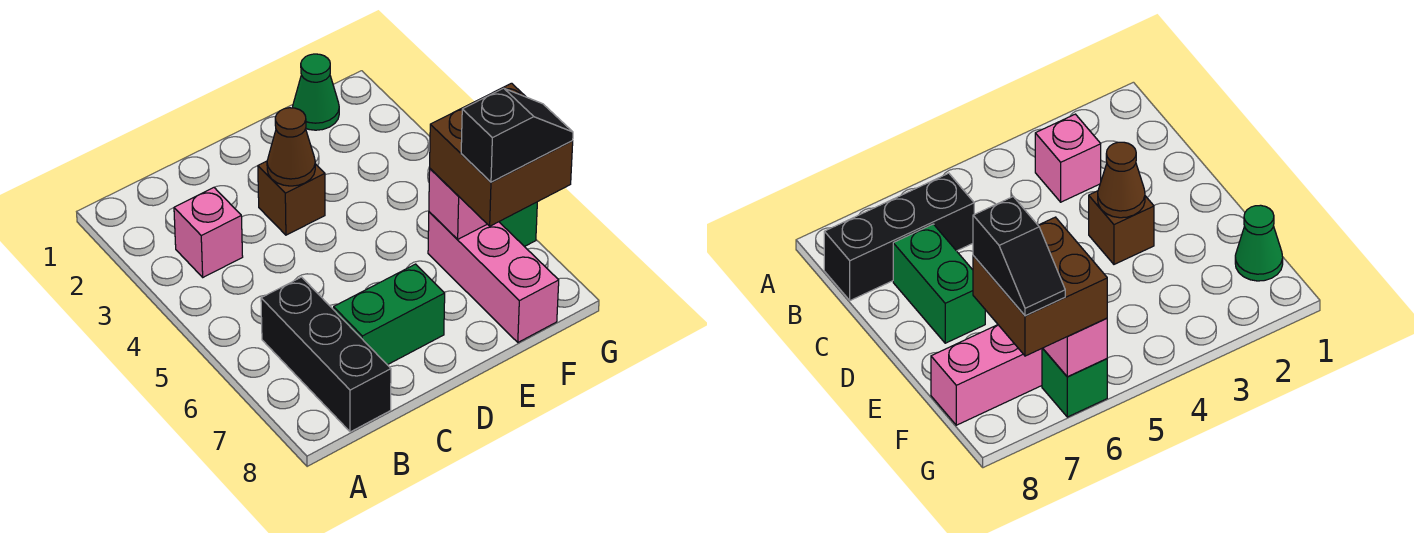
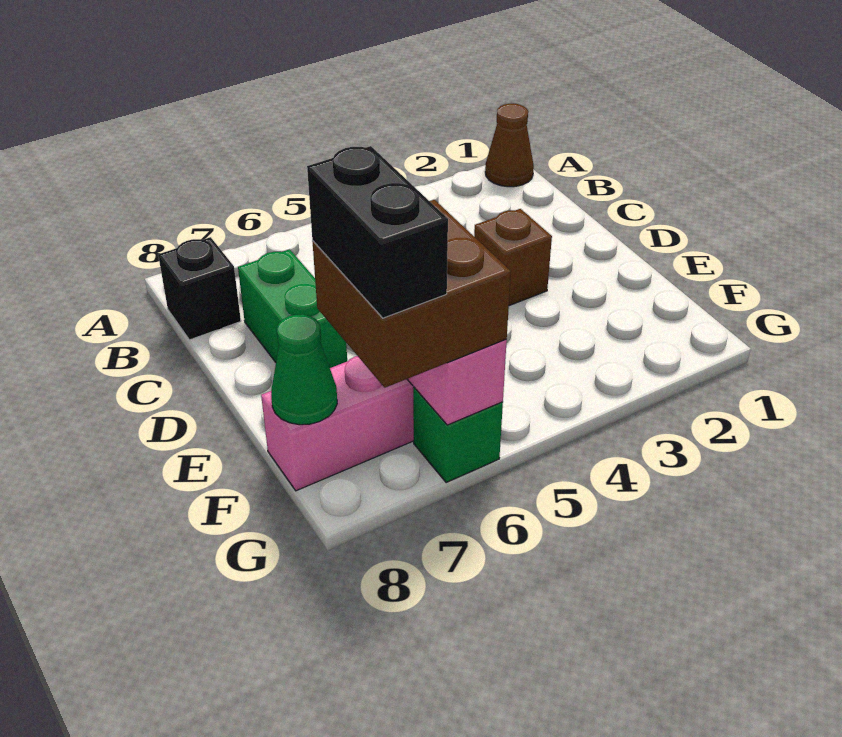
pink 1x1 brick [174,188,243,277] -> none
black 1x3 brick [261,277,391,432] -> black 1x1 brick [158,237,241,340]
brown 1x1 cone [267,108,315,186] -> brown 1x1 cone moved to [485,104,534,187]
green 1x1 cone [293,54,339,130] -> green 1x1 cone moved to [271,314,337,425]
black 1x2 slope [461,88,573,182] -> black 1x2 brick [307,146,448,318]

